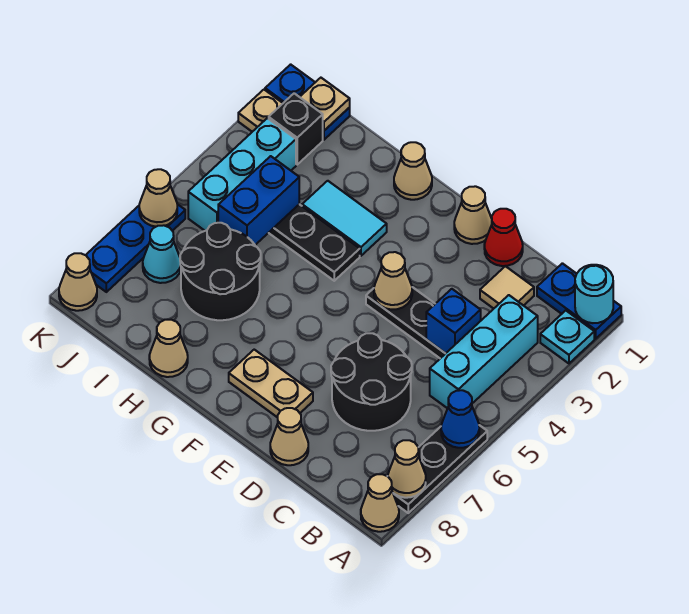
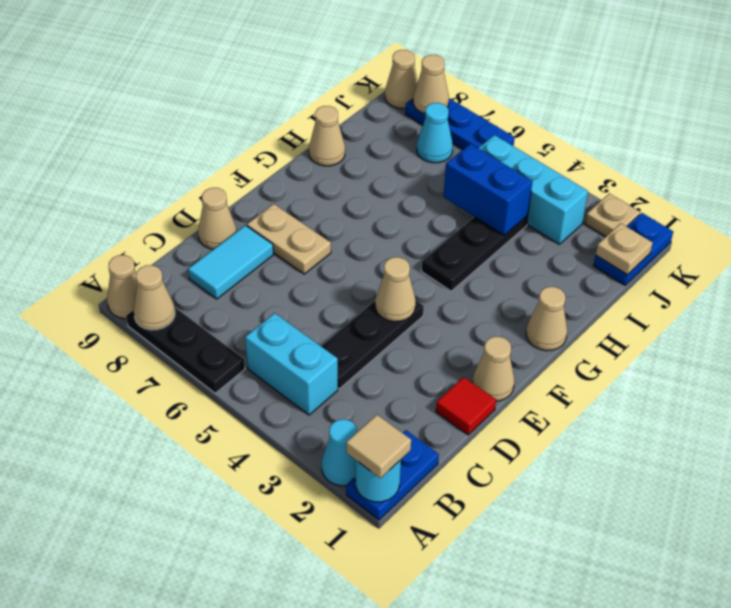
cyan 1x1 plate [540,310,594,363] -> cyan 1x1 cone [322,419,357,486]
blue 1x1 cone [441,390,479,448] -> none
cyan 1x3 brick [430,295,538,408] -> cyan 1x2 brick [245,313,338,415]
tan 1x1 tile [480,266,534,309] -> tan 1x1 tile moved to [346,415,411,478]
blue 1x1 brick [426,289,481,353] -> none
black 2x2 round brick [331,333,412,431] -> none
red 1x1 cone [484,209,523,266] -> red 1x1 tile [436,377,496,435]
tan 1x2 plate [229,350,313,418] -> tan 1x2 plate turned to [247,204,331,274]
cyan 1x2 tile [302,181,387,256] -> cyan 1x2 tile moved to [188,225,274,299]
black 2x2 round brick [180,223,261,320] -> none
black 1x1 brick [269,93,323,164] -> none
tan 1x1 cone [139,169,177,227] -> tan 1x1 cone moved to [413,55,449,114]

